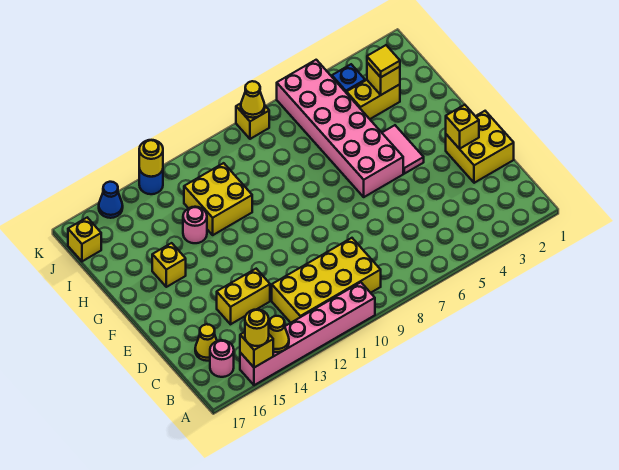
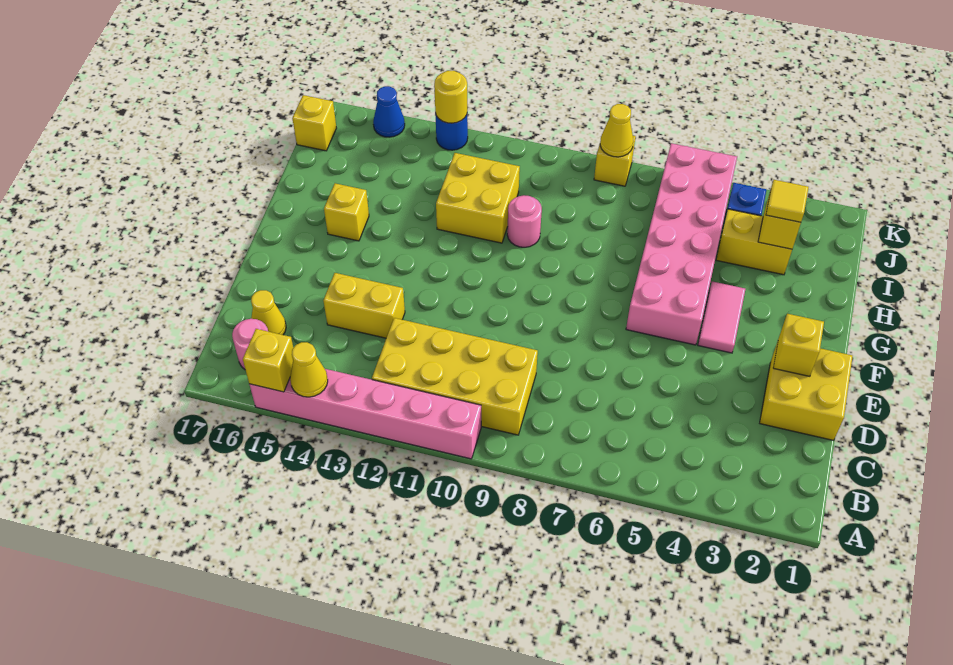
yellow 1x1 round brick [245,309,269,346] -> none
pink 1x1 round brick [183,207,207,243] -> pink 1x1 round brick moved to [507,196,542,247]

